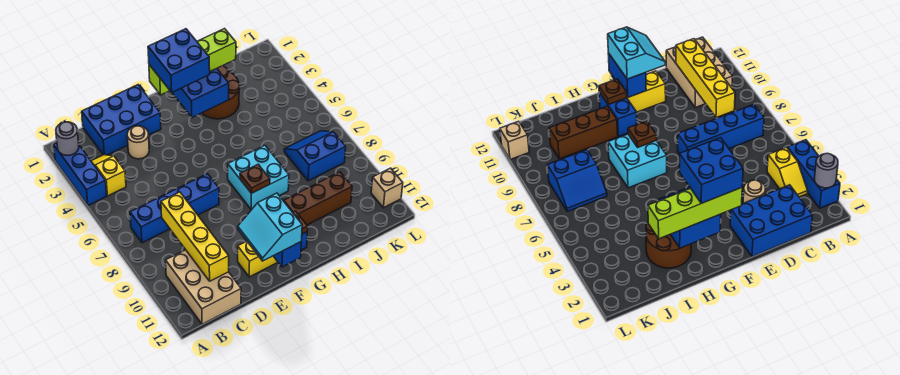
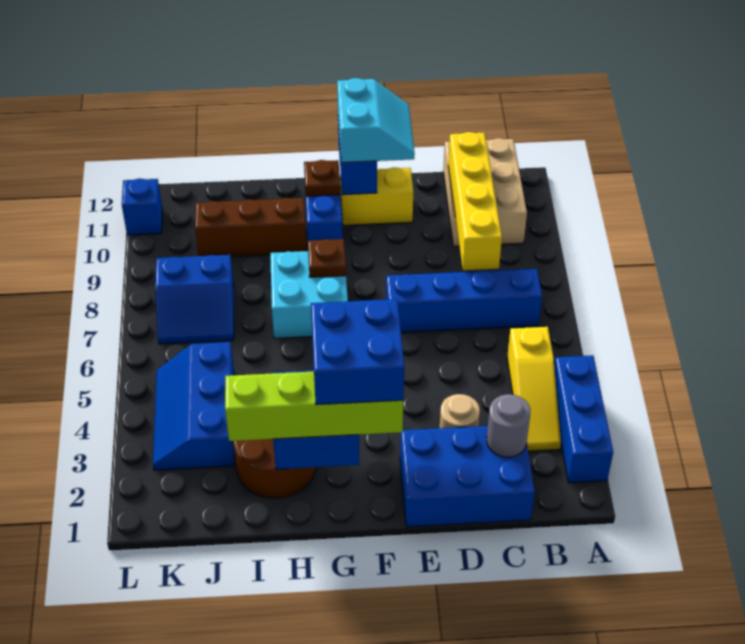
grey 1x1 round brick [56,122,79,155] -> grey 1x1 round brick moved to [487,394,530,457]
yellow 1x2 slope [91,155,126,196] -> yellow 1x3 slope [507,327,561,451]
none -> blue 2x3 slope [153,342,234,470]
tan 1x1 brick [371,168,403,208] -> blue 1x1 brick [122,178,162,235]

